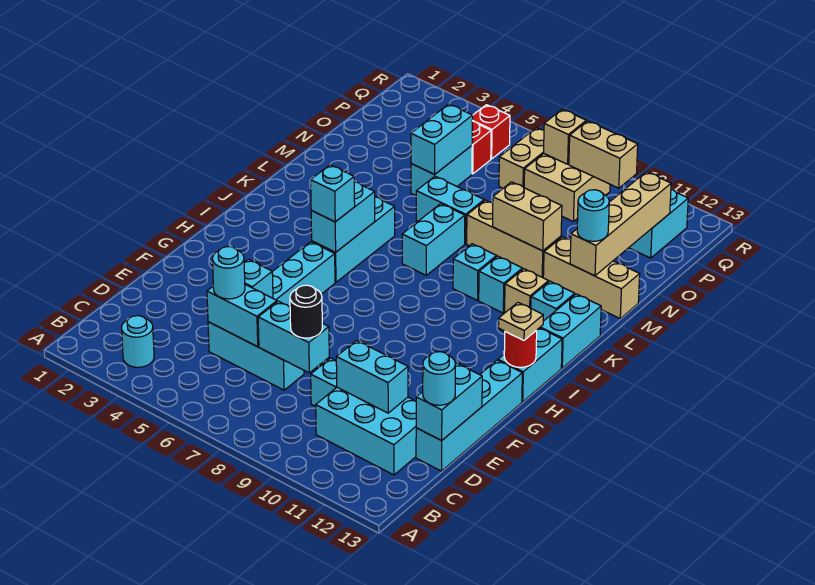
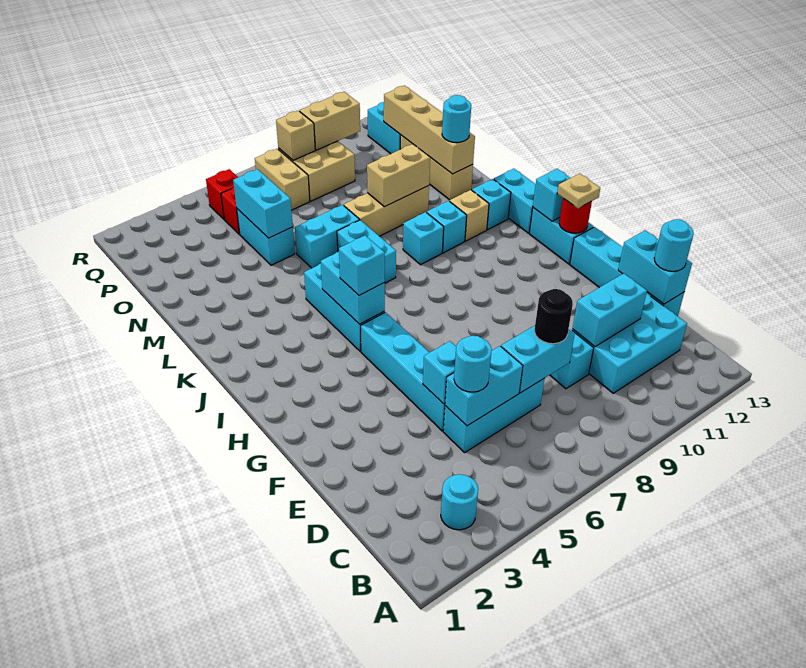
none -> cyan 1x1 brick [533,169,570,221]
tan 1x3 brick [543,237,640,318] -> tan 1x3 brick turned to [400,135,473,200]

